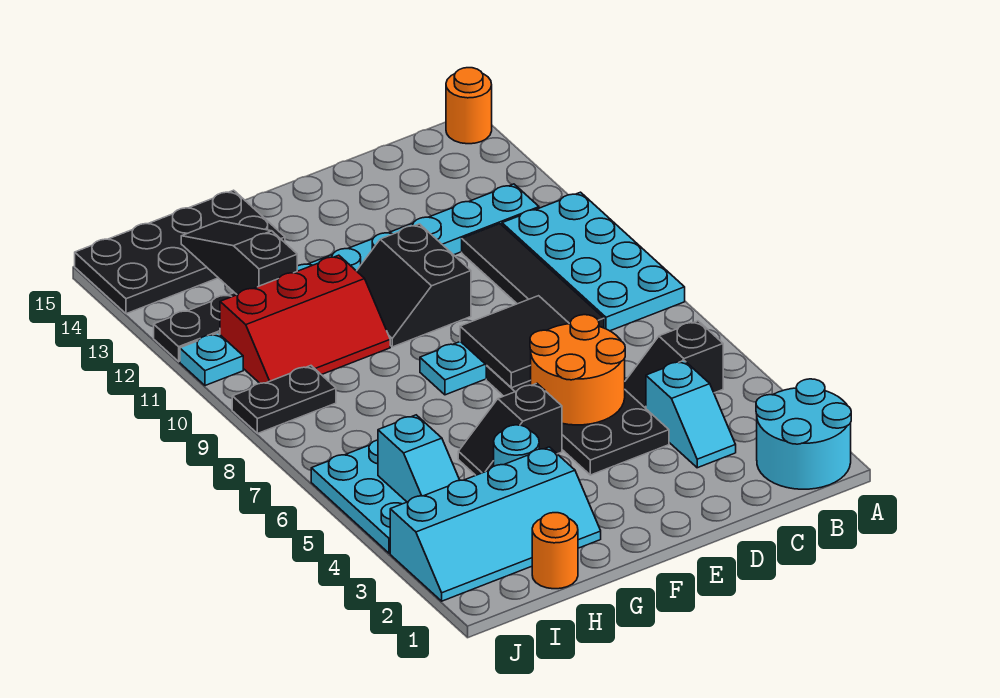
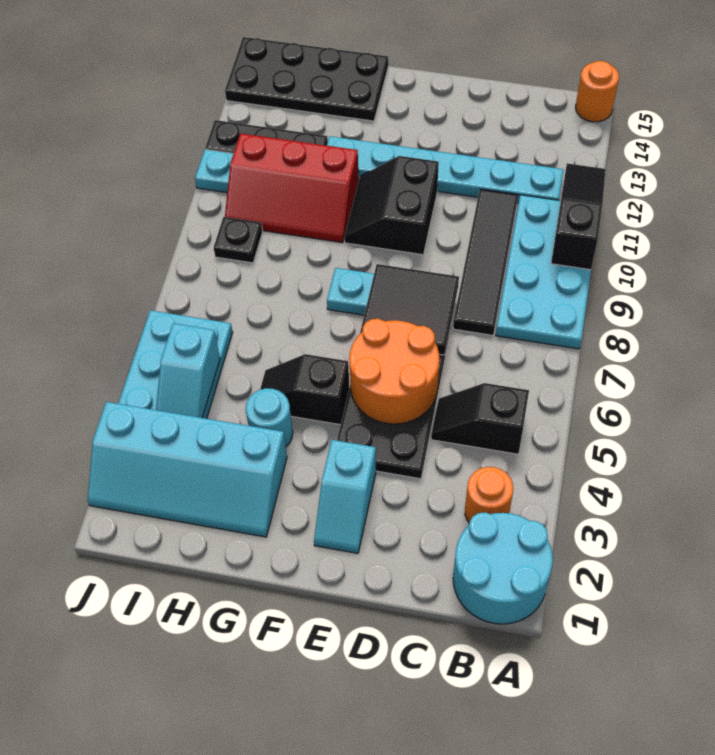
cyan 1x2 slope [646,361,736,468] -> cyan 1x2 slope moved to [314,440,376,553]
orange 1x1 round brick [532,513,578,589] -> orange 1x1 round brick moved to [465,467,513,522]
black 1x3 slope [181,221,297,295] -> black 1x3 slope moved to [551,163,605,270]
black 1x2 plate [232,366,336,434] -> black 1x1 plate [214,217,262,263]

